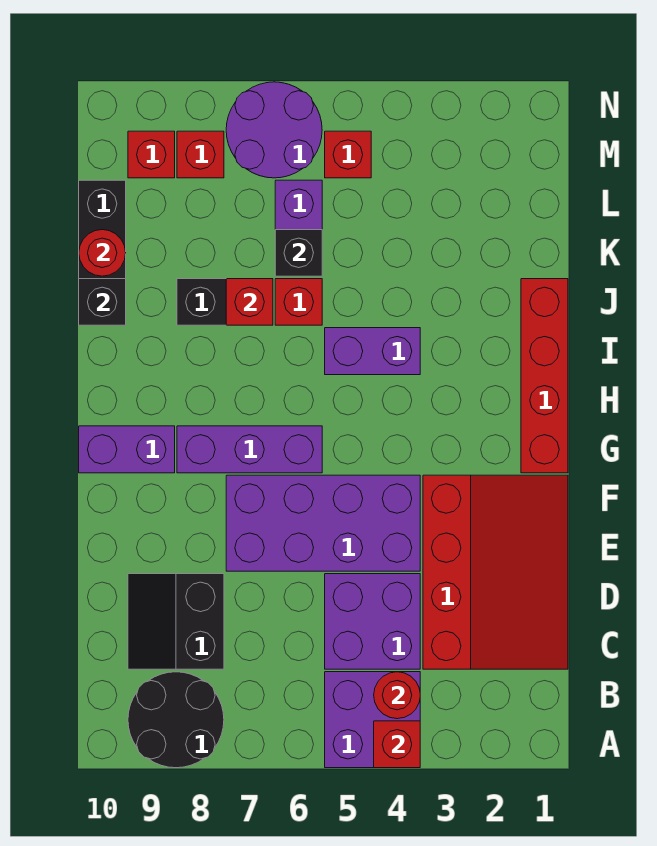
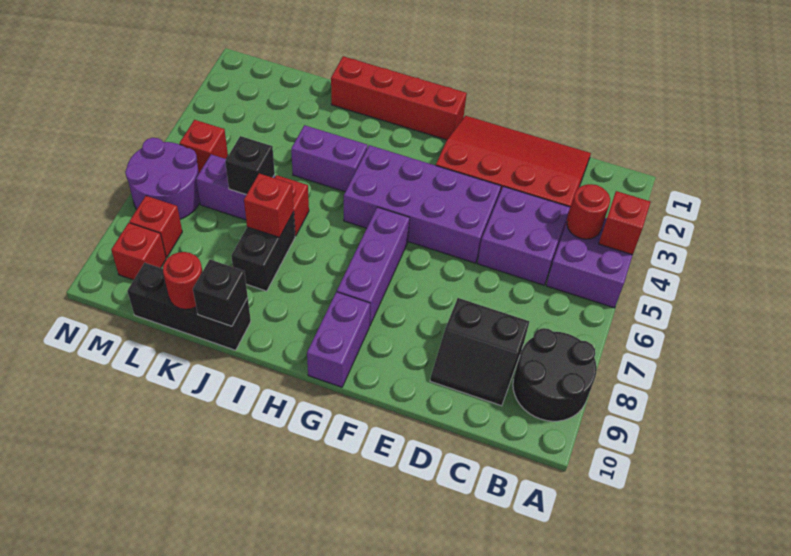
purple 2x4 brick [226,475,420,571] -> purple 2x4 brick turned to [344,145,501,263]
purple 1x2 brick [325,328,420,375] -> purple 1x2 brick turned to [291,125,368,192]

